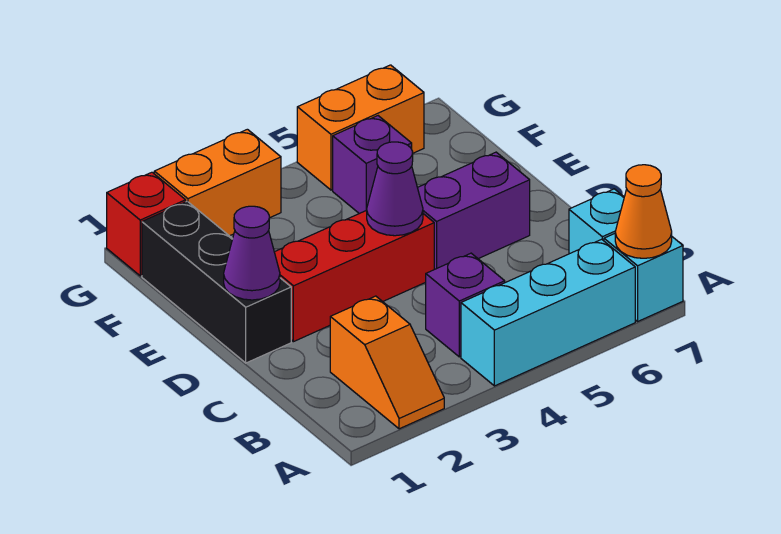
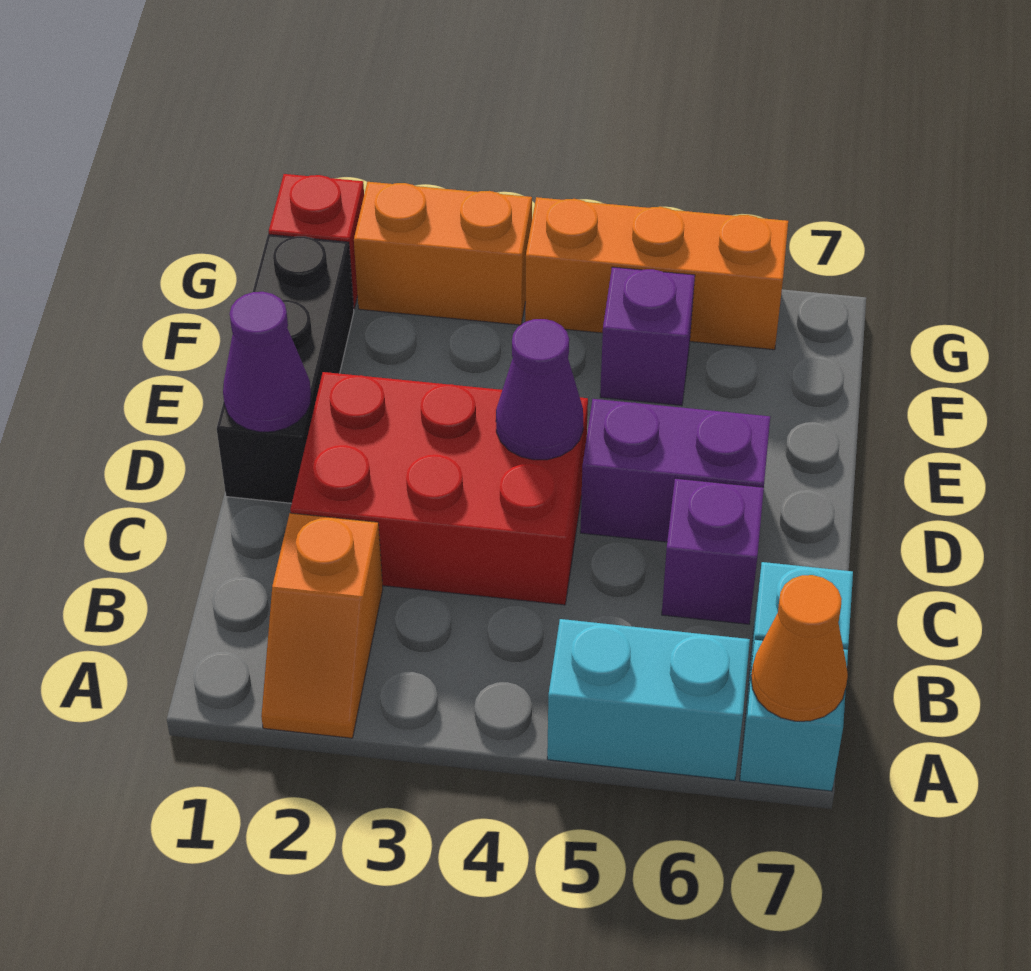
cyan 1x3 brick [461,239,635,386] -> cyan 1x2 brick [547,619,750,781]
purple 1x1 brick [426,253,505,357] -> purple 1x1 brick moved to [662,478,764,624]
red 1x3 brick [274,210,434,342] -> red 2x3 brick [290,372,588,605]
orange 1x2 brick [297,65,424,190] -> orange 1x3 brick [525,197,788,350]

